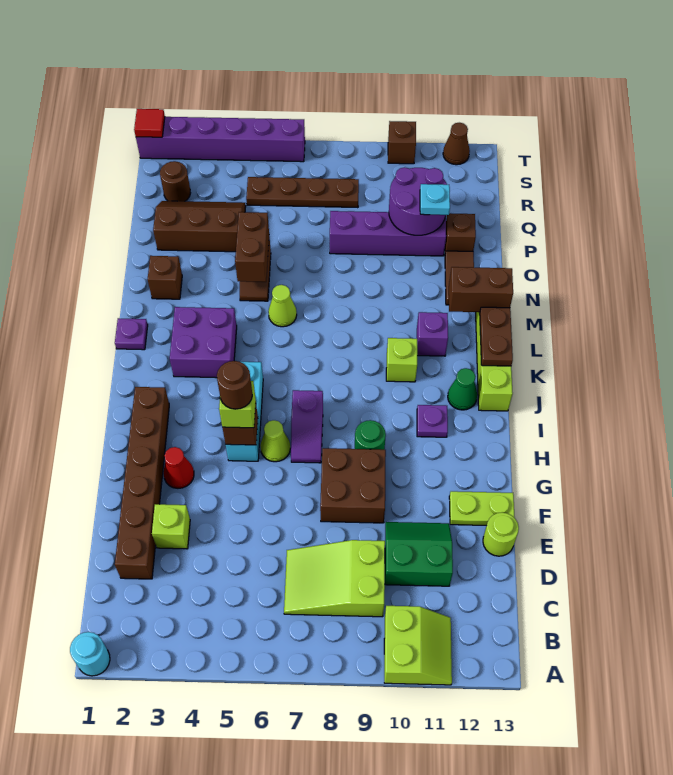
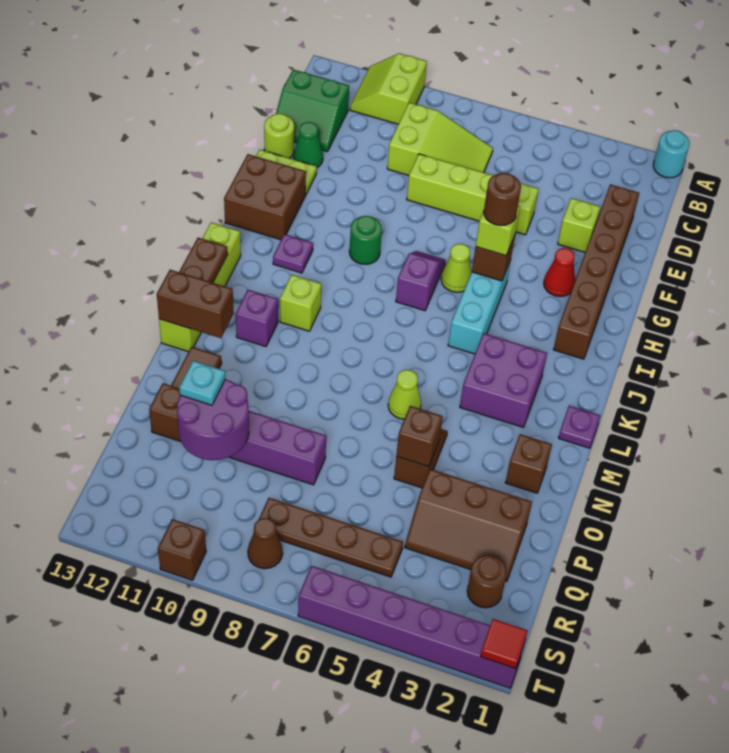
green 2x2 slope [385,522,453,586] -> green 2x2 slope moved to [276,69,349,152]
none -> lime 1x4 brick [407,154,538,235]
brown 2x2 brick [320,448,386,523] -> brown 2x2 brick moved to [224,154,306,240]
green 1x1 cone [448,368,477,410] -> green 1x1 cone moved to [293,122,323,168]
brown 1x2 brick [235,212,269,282] -> brown 1x1 brick [396,406,443,467]
brown 1x1 cone [443,123,470,165] -> brown 1x1 cone moved to [248,518,283,569]

